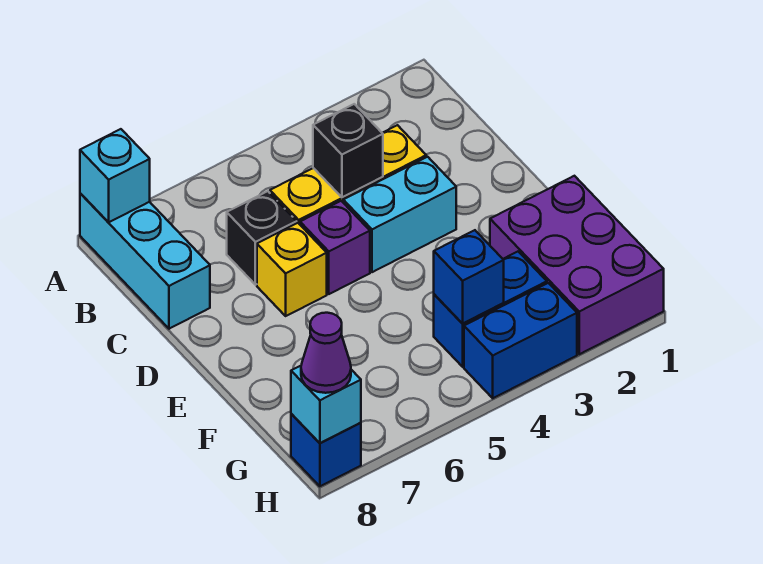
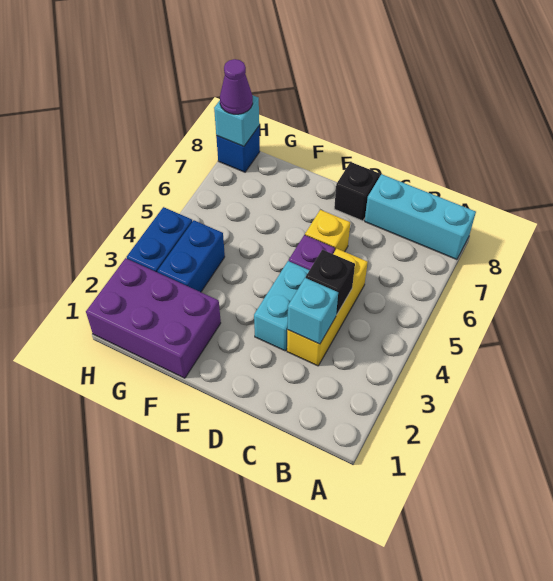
cyan 1x1 brick [80,129,150,222] -> cyan 1x1 brick moved to [287,278,338,344]
black 1x1 brick [227,191,297,285] -> black 1x1 brick moved to [334,162,380,221]
blue 1x1 brick [434,230,504,324] -> none

